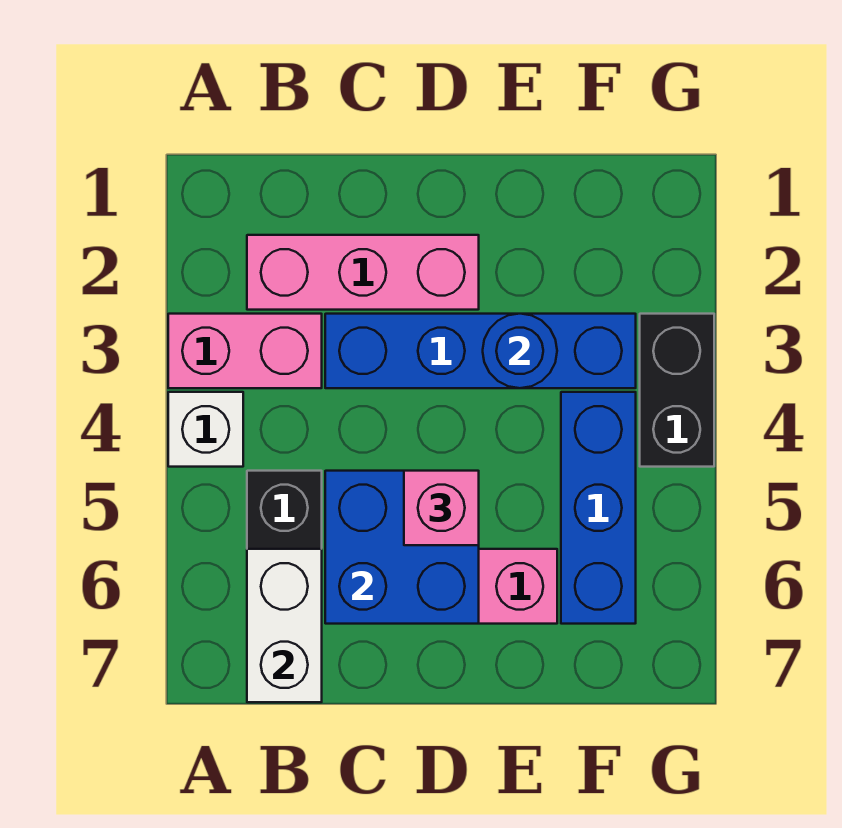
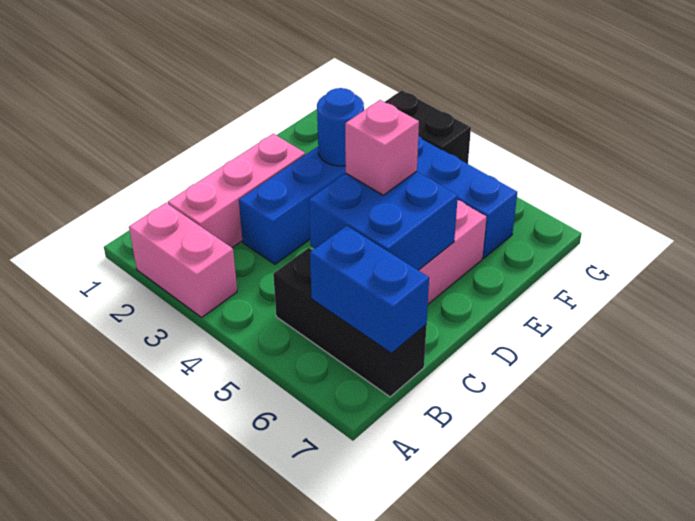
pink 1x2 brick [168,314,322,388] -> pink 1x2 brick turned to [129,203,237,317]
white 1x1 brick [168,392,243,467] -> none
white 1x2 brick [247,549,322,702] -> blue 1x2 brick [310,226,429,353]

